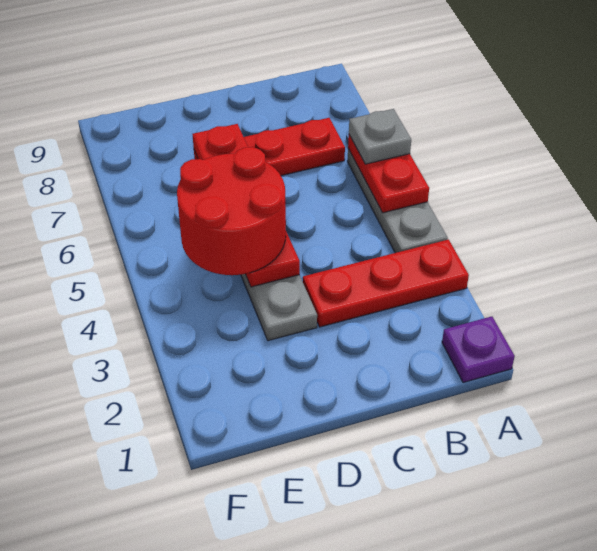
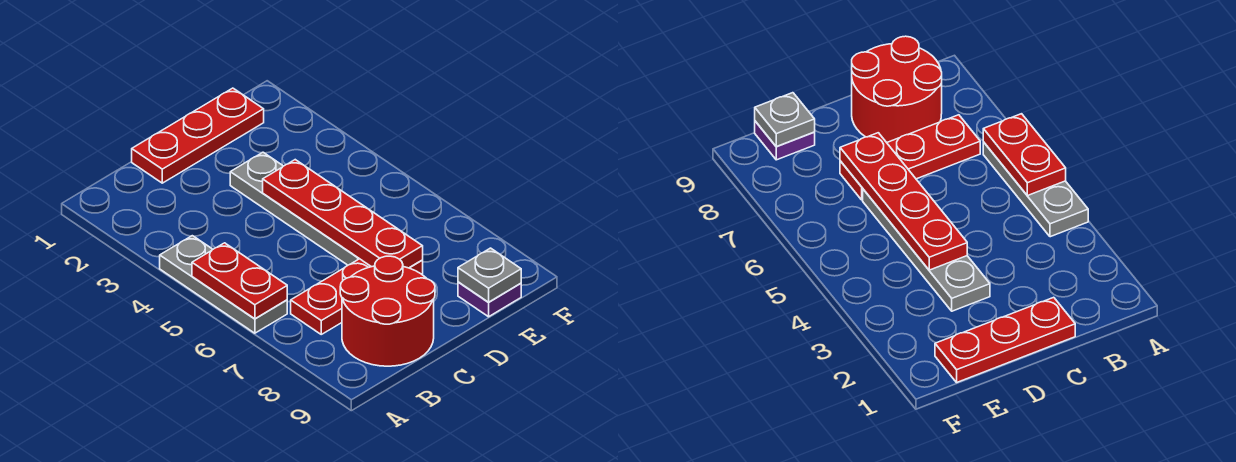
purple 1x1 plate [442,316,515,383] -> purple 1x1 plate moved to [458,282,521,317]
red 1x3 plate [303,240,469,327] -> red 1x3 plate moved to [132,88,264,183]
grey 1x1 plate [349,109,411,164] -> grey 1x1 plate moved to [458,248,521,302]
red 2x2 round brick [177,147,286,275] -> red 2x2 round brick moved to [340,256,435,366]

